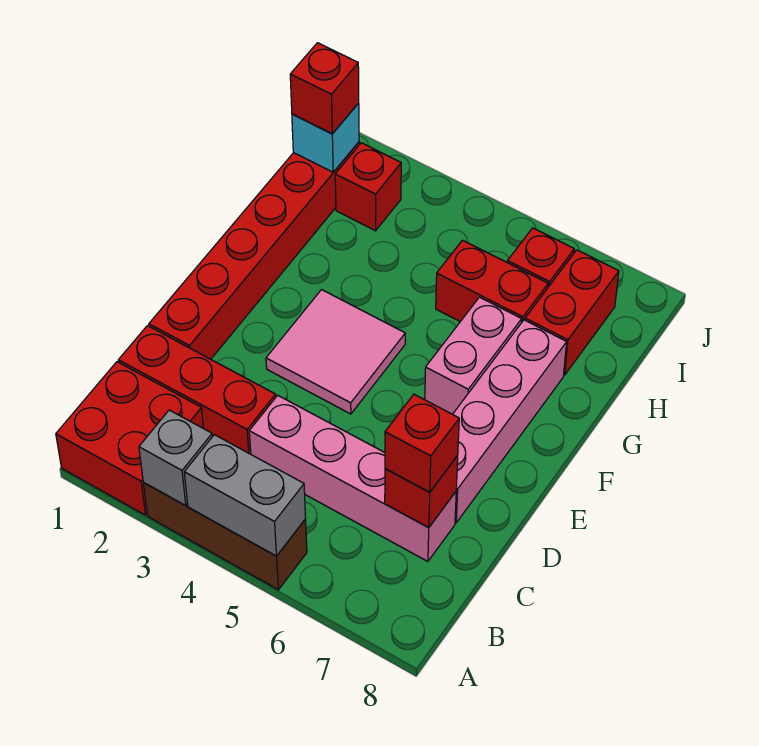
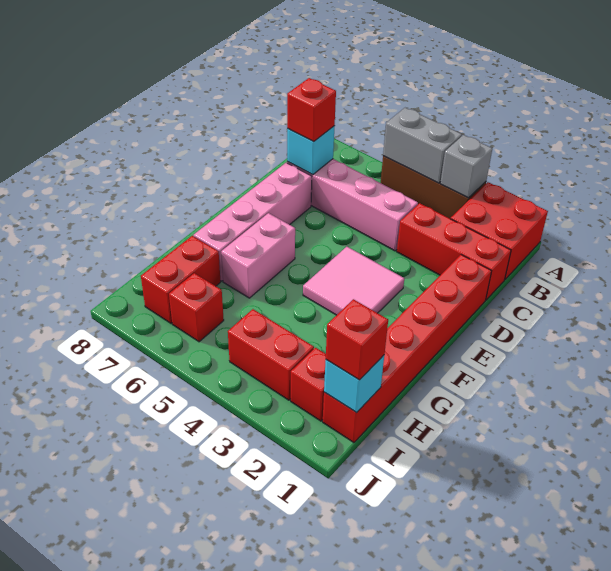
red 1x1 brick [385,456,458,527] -> cyan 1x1 brick [287,126,335,175]
red 1x2 brick [436,240,548,323] -> red 1x2 brick moved to [228,309,314,400]

